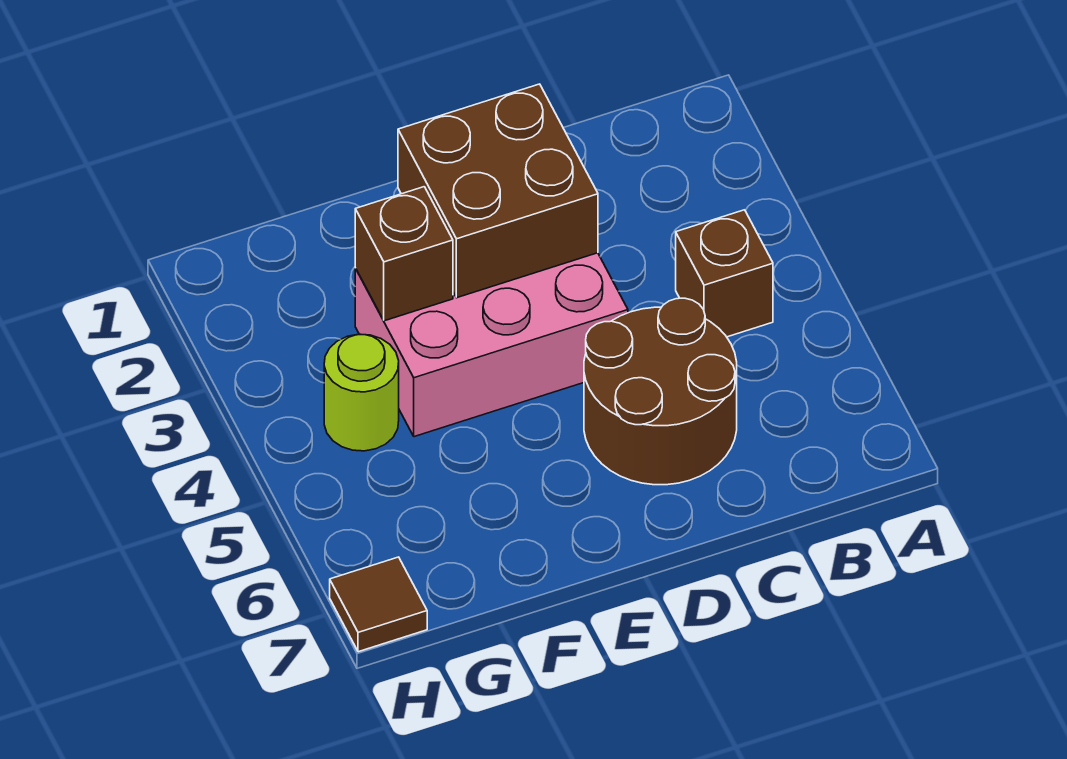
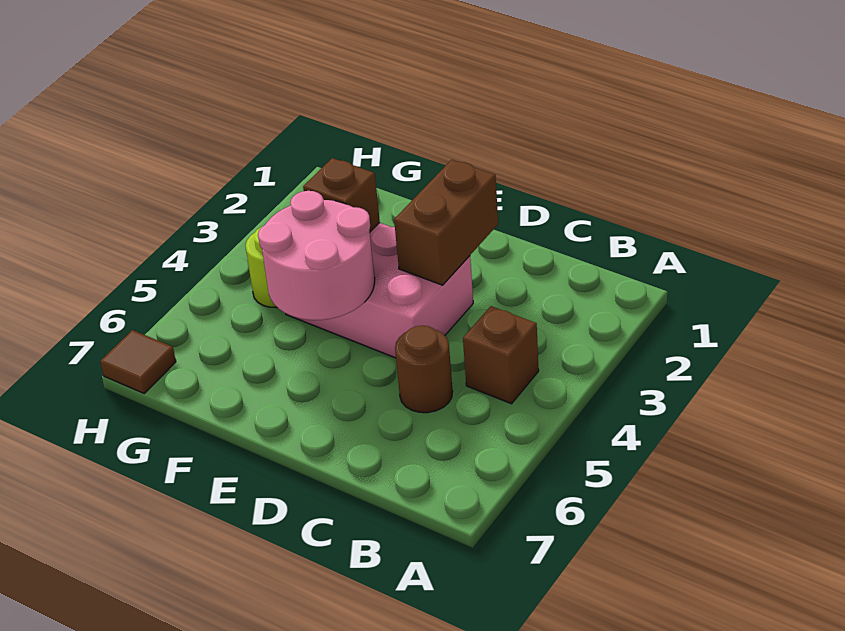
brown 2x2 round brick [584,298,737,485] -> brown 1x1 round brick [395,326,453,413]
brown 2x2 brick [398,84,598,298] -> brown 1x2 brick [394,160,498,285]
none -> pink 2x2 round brick [258,191,375,320]

